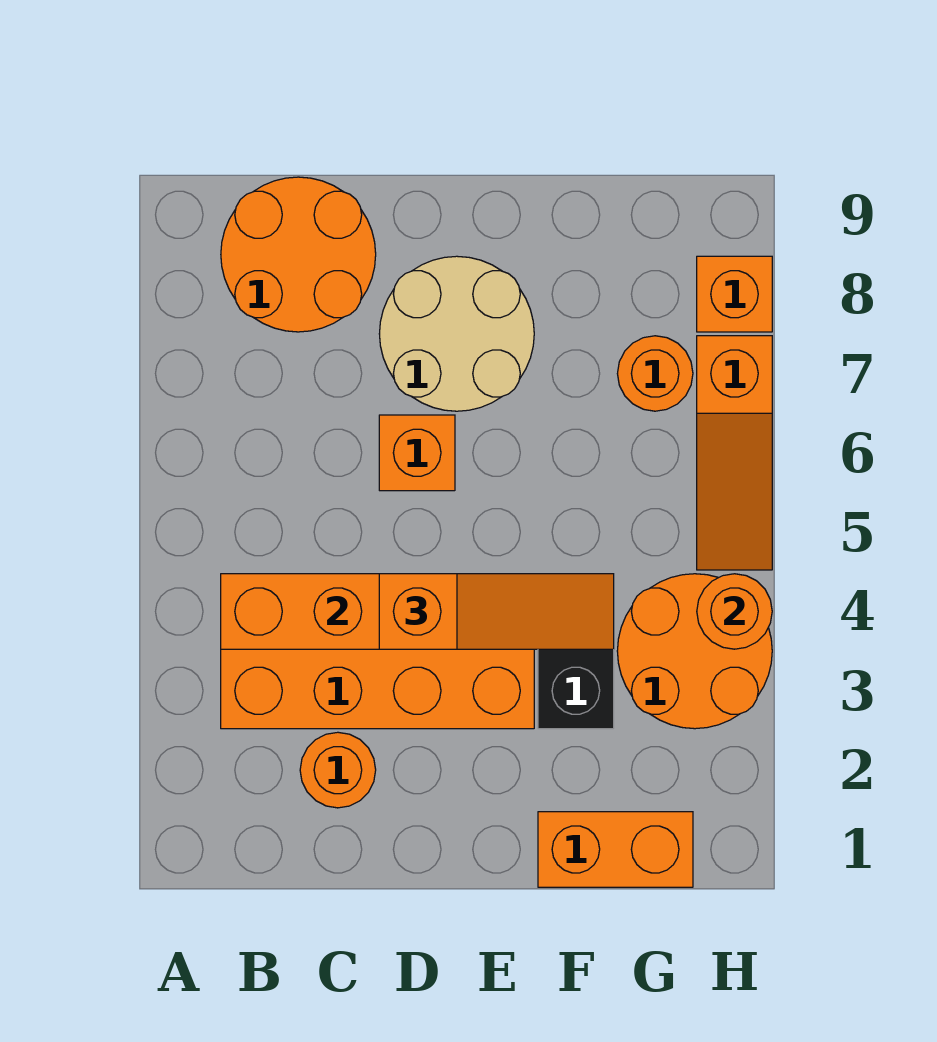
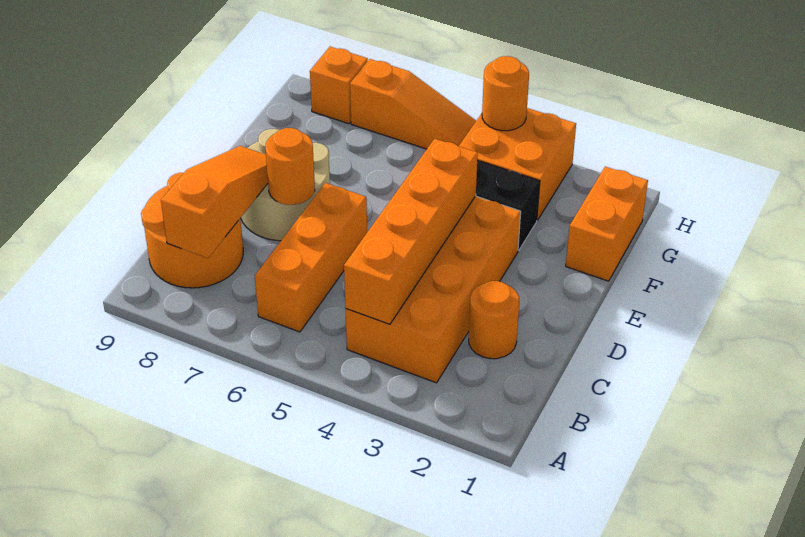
orange 1x3 slope [379,574,614,649] -> orange 1x3 slope moved to [161,146,268,258]
orange 1x1 brick [379,415,455,491] -> orange 1x3 brick [255,183,367,332]
orange 2x2 round brick [617,574,772,729] -> orange 2x2 brick [459,108,576,220]
orange 1x1 round brick [617,336,693,411] -> orange 1x1 round brick moved to [265,128,315,205]

